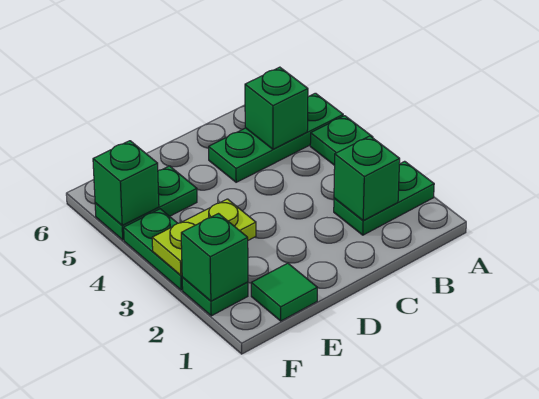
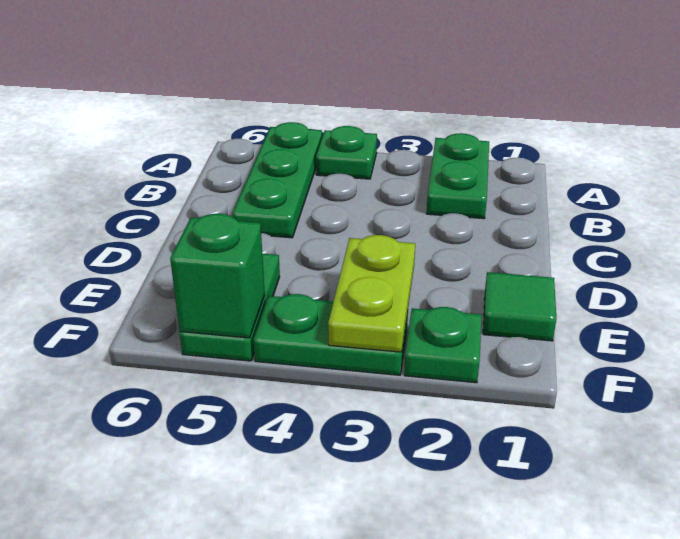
green 1x1 brick [334,136,400,220] -> none
green 1x1 brick [245,67,308,149] -> none
green 1x1 brick [181,214,248,301] -> none

